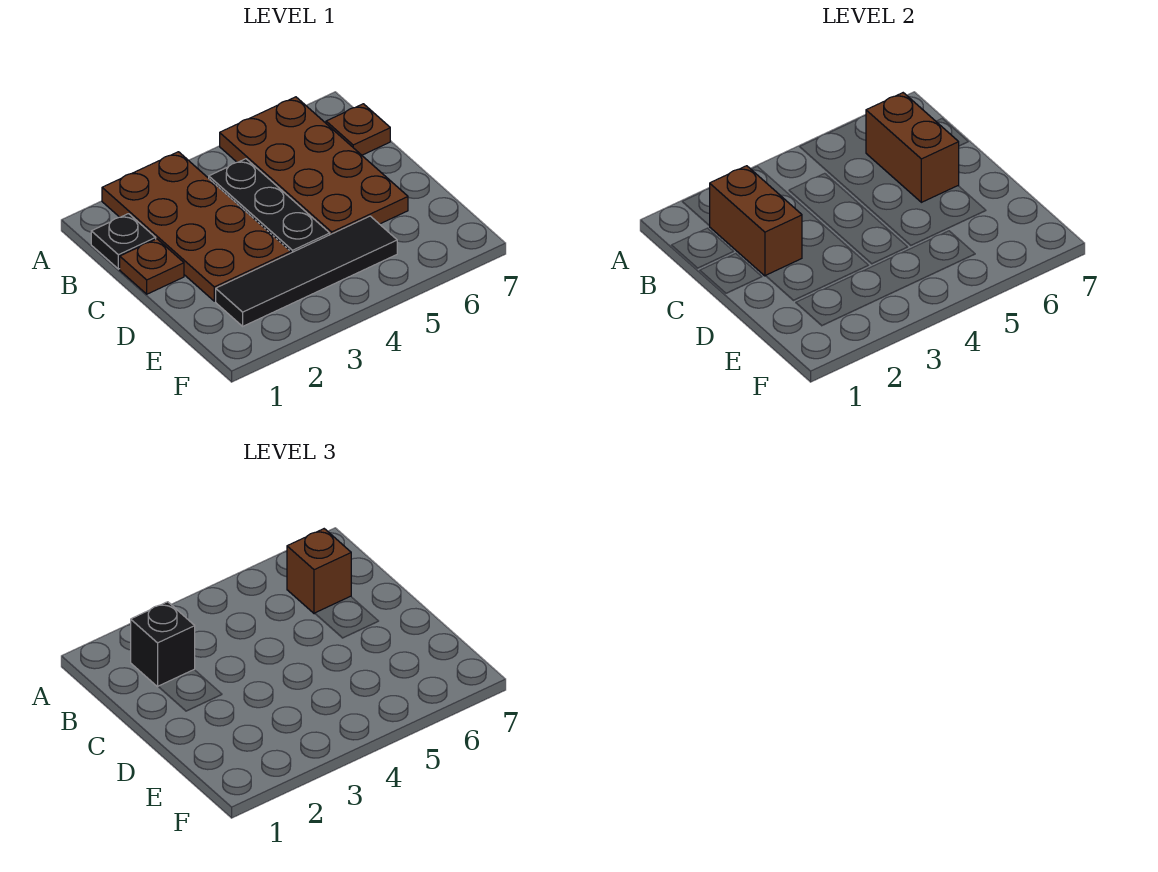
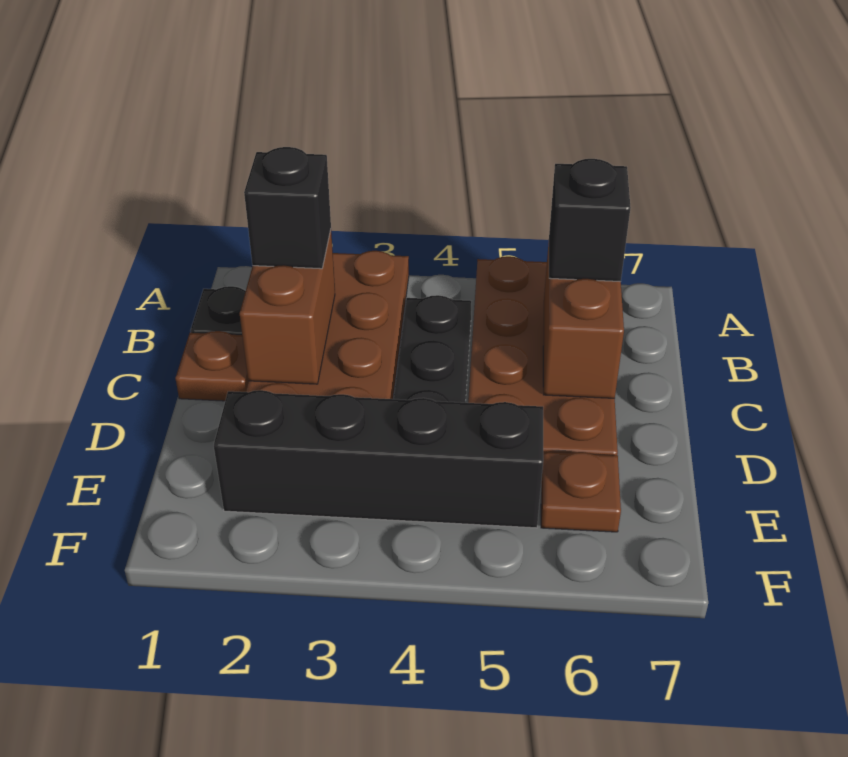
brown 1x1 brick [287,529,351,614] -> black 1x1 brick [549,159,631,282]
brown 1x1 plate [326,104,390,155] -> brown 1x1 plate moved to [541,452,621,532]
black 1x4 tile [216,216,397,326] -> black 1x4 brick [214,390,543,528]

